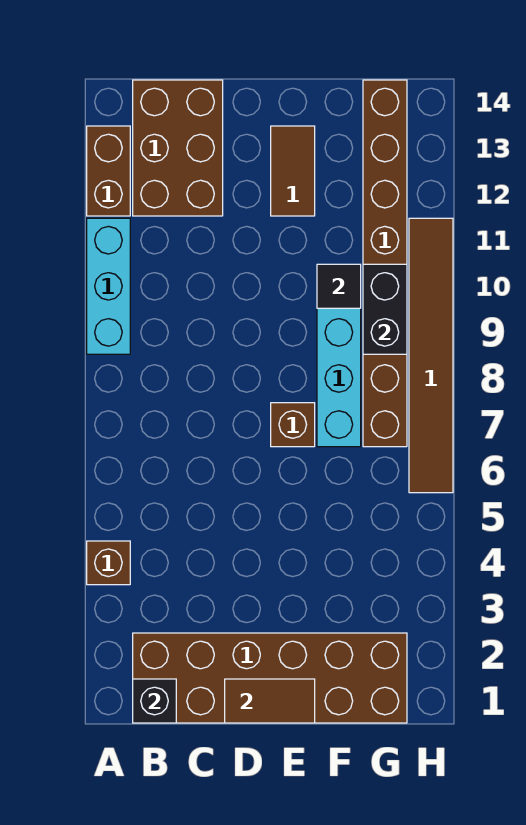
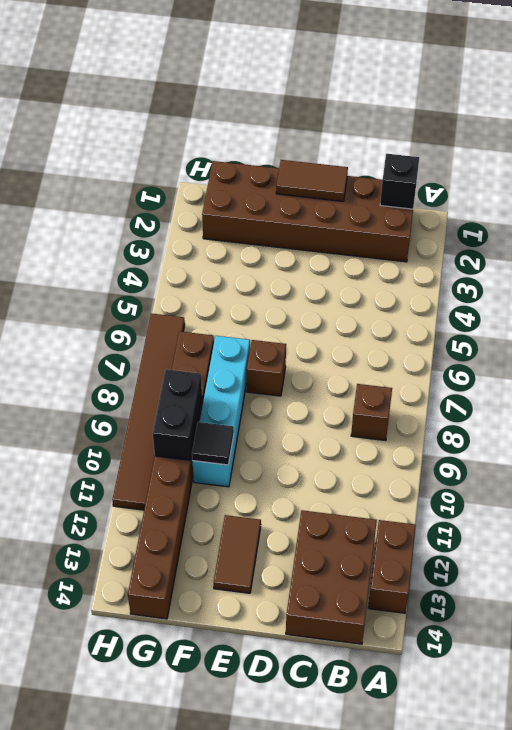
brown 1x1 brick [87,541,130,585] -> brown 1x1 brick moved to [351,384,392,441]
cyan 1x3 brick [87,218,130,354] -> none

